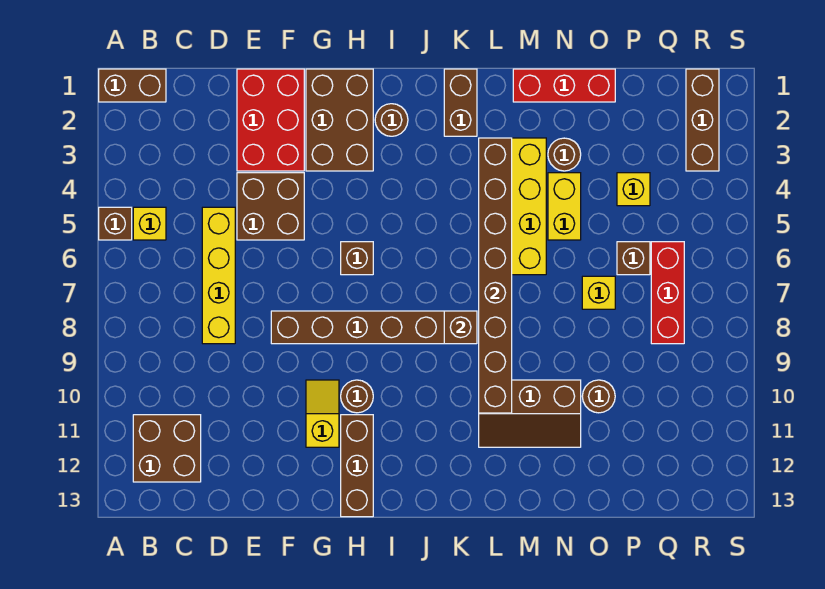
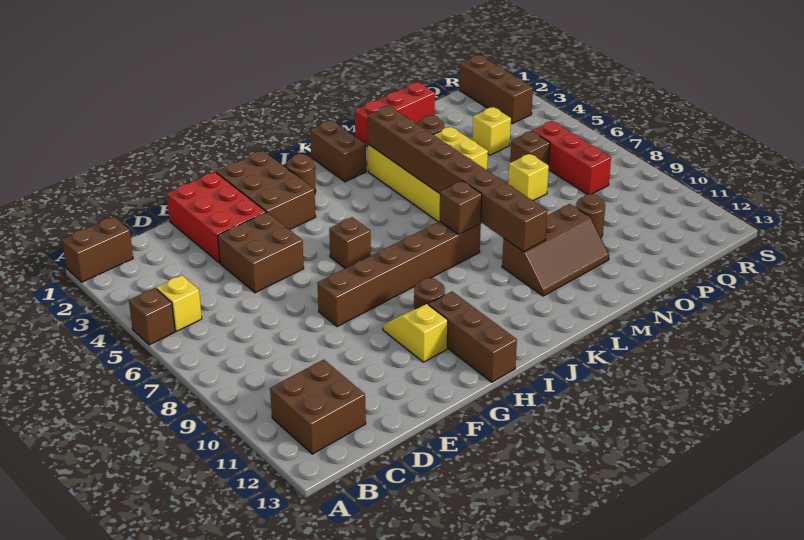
yellow 1x4 brick [202,207,235,344] -> none

